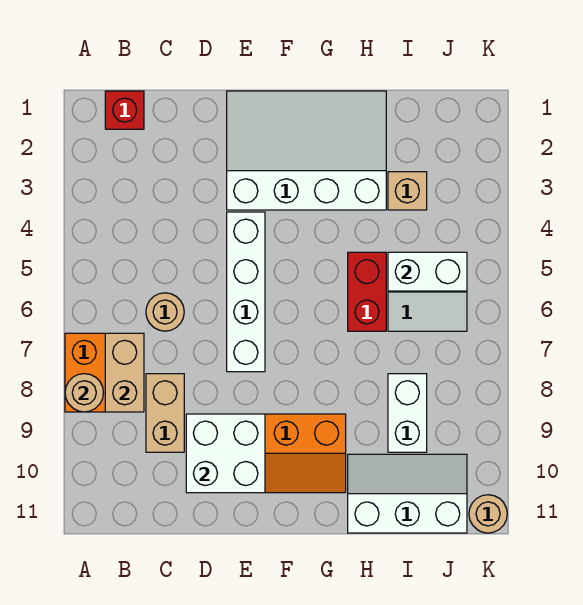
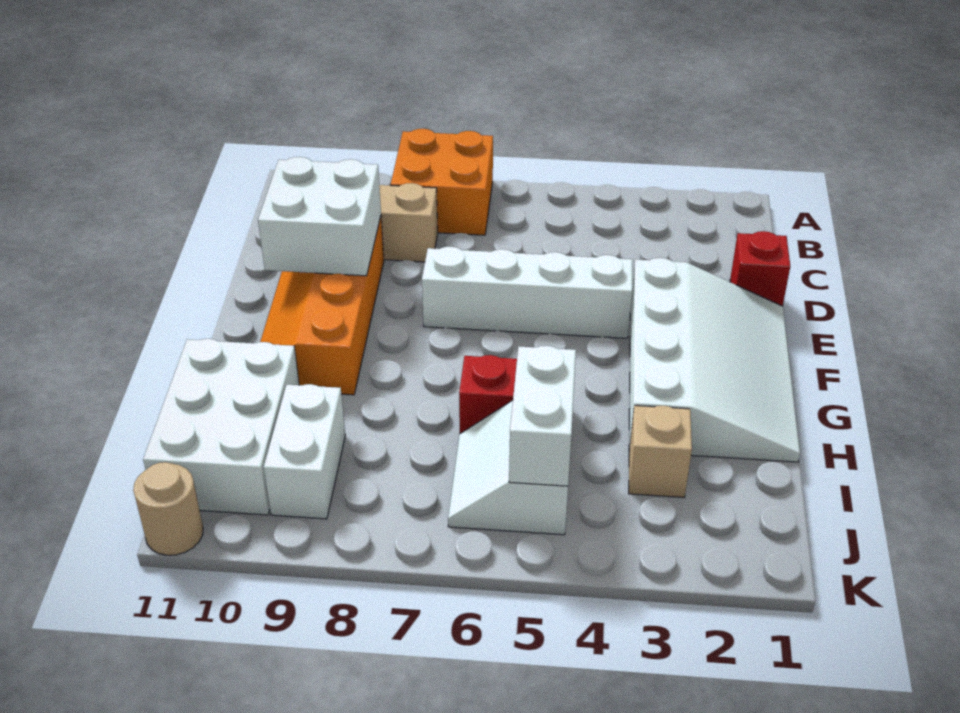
tan 1x1 round brick [65,374,103,412] -> none
red 1x1 brick [105,91,144,129] -> red 1x1 brick moved to [730,231,790,306]
tan 1x2 brick [105,333,144,412] -> none
tan 1x1 round brick [146,293,184,331] -> none
white 2x3 slope [348,454,467,533] -> white 2x3 brick [143,339,299,515]
white 1x2 brick [388,374,427,452] -> white 1x2 brick turned to [264,384,345,519]

